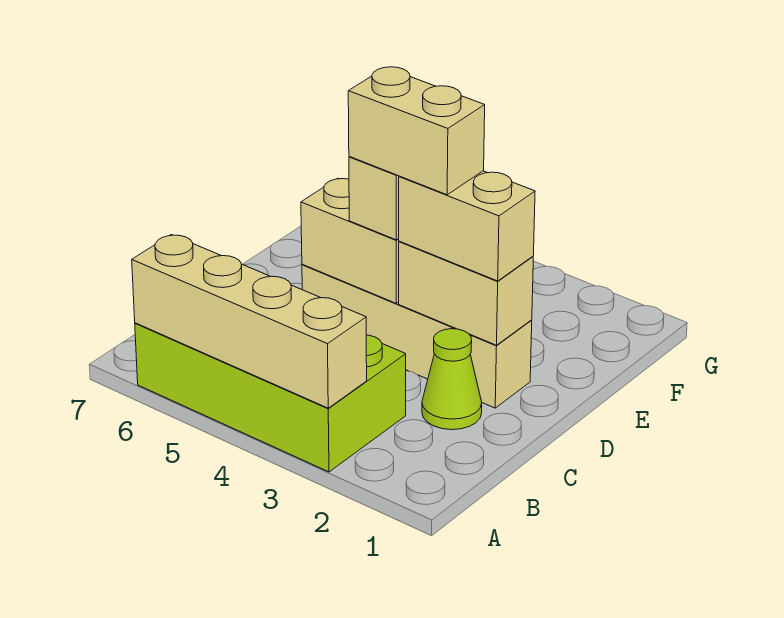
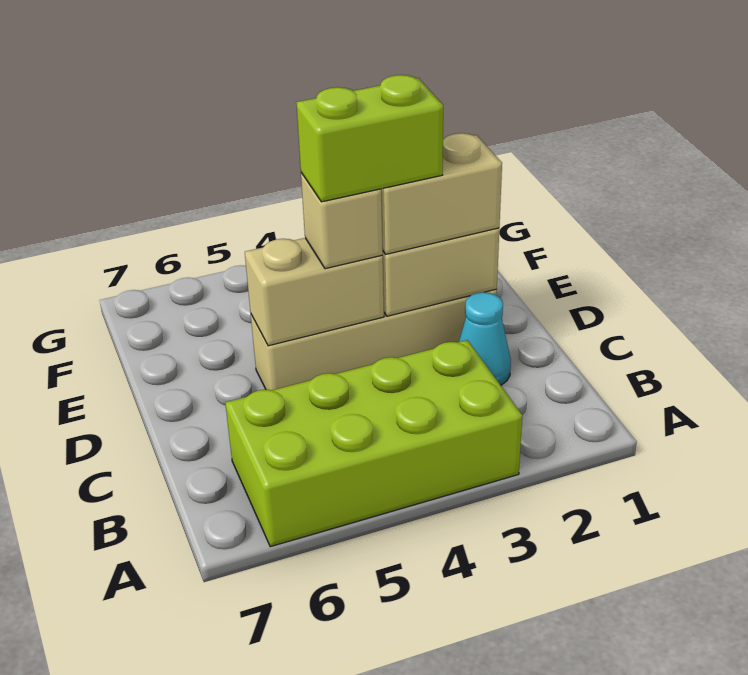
tan 1x4 brick [132,235,367,408] -> none
lime 1x1 cone [422,329,482,430] -> cyan 1x1 cone [459,292,511,385]
tan 1x2 brick [348,67,485,195] -> lime 1x2 brick [296,75,443,202]

